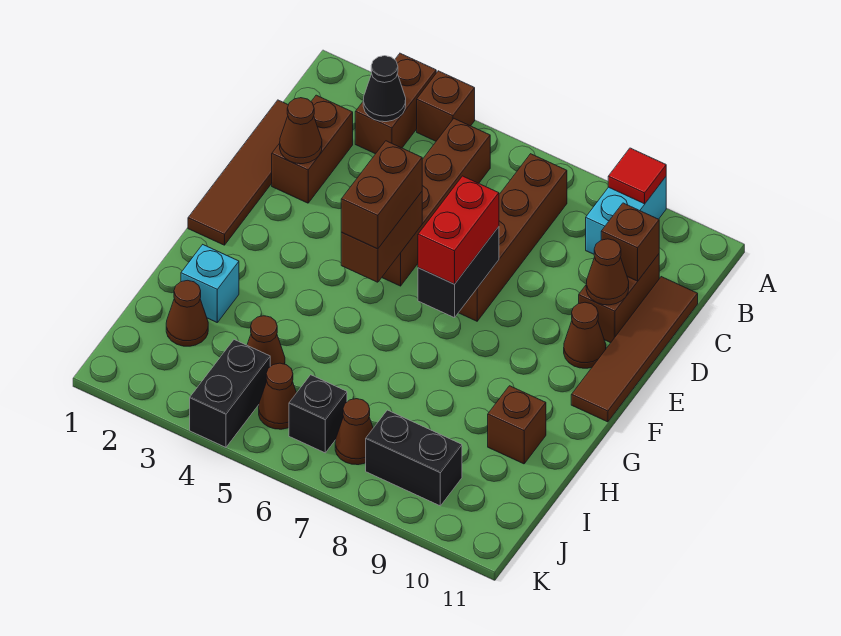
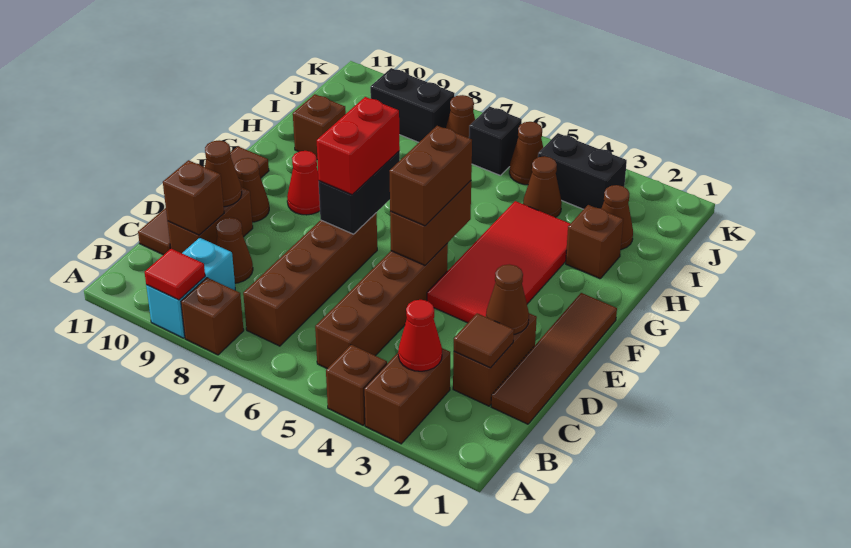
none -> brown 1x1 brick [181,278,244,355]
black 1x1 cone [363,56,406,122] -> red 1x1 cone [398,300,442,371]
none -> brown 1x1 tile [454,313,514,368]
none -> brown 1x1 cone [216,217,253,283]
none -> red 2x4 tile [427,201,570,323]
none -> red 1x1 cone [287,151,320,215]
cyan 1x1 brick [181,245,239,322] -> brown 1x1 brick [566,205,623,279]
black 1x2 brick [190,340,270,447] -> black 1x2 brick turned to [538,133,627,209]

